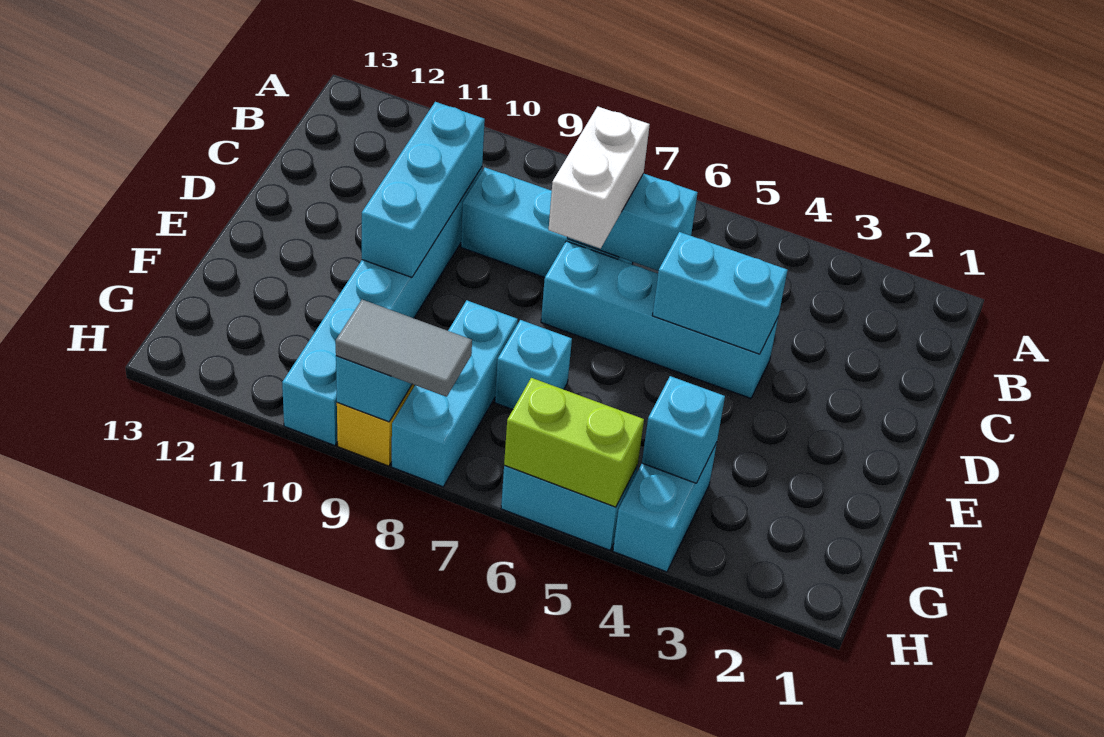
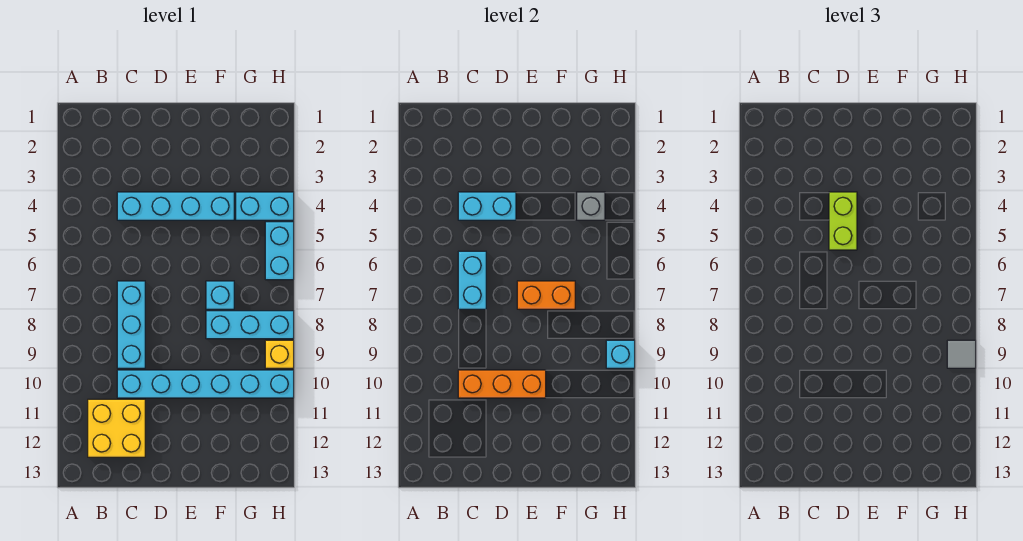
none -> yellow 2x2 brick [88,399,145,457]
white 1x2 brick [549,107,650,249] -> none
cyan 1x3 brick [362,102,485,277] -> orange 1x3 brick [458,370,546,398]
cyan 1x4 brick [541,241,778,398] -> cyan 1x4 brick turned to [117,192,234,220]
cyan 1x2 brick [652,232,787,354] -> cyan 1x2 brick turned to [458,192,516,220]
none -> orange 1x2 brick [517,281,575,309]
cyan 1x1 brick [642,376,725,483] -> grey 1x1 brick [577,192,605,220]
lime 1x2 brick [504,378,644,507] -> lime 1x2 brick moved to [829,192,857,250]
grey 1x2 tile [336,300,472,397] -> grey 1x1 tile [947,340,976,368]

